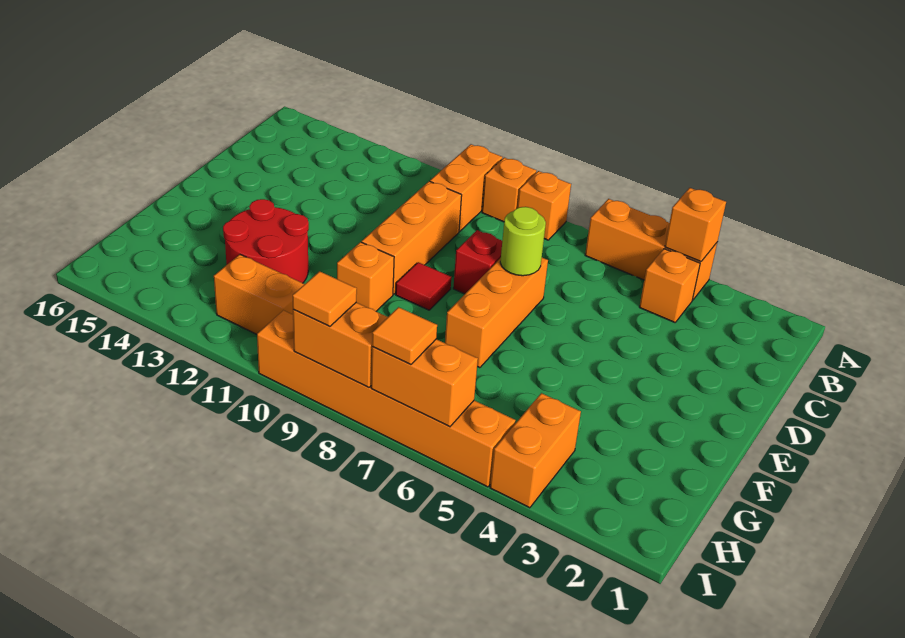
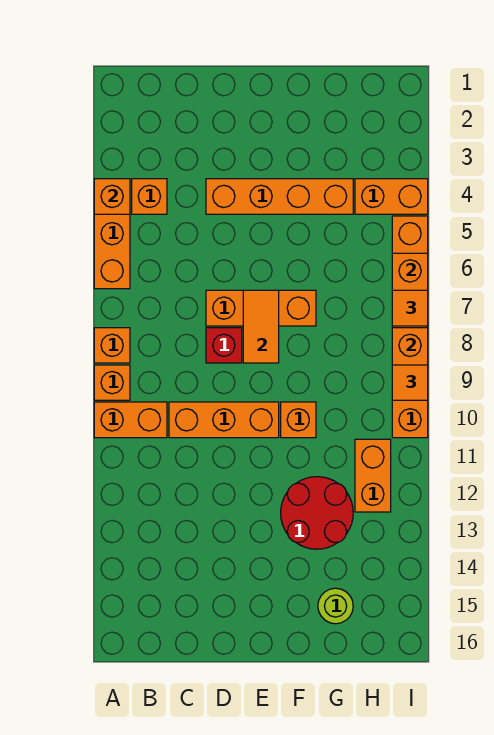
none -> orange 1x4 brick [206,179,353,214]
lime 1x1 round brick [500,207,546,276] -> lime 1x1 round brick moved to [318,588,353,624]
none -> orange 1x2 tile [243,290,279,363]
red 1x1 tile [396,262,451,310] -> none

